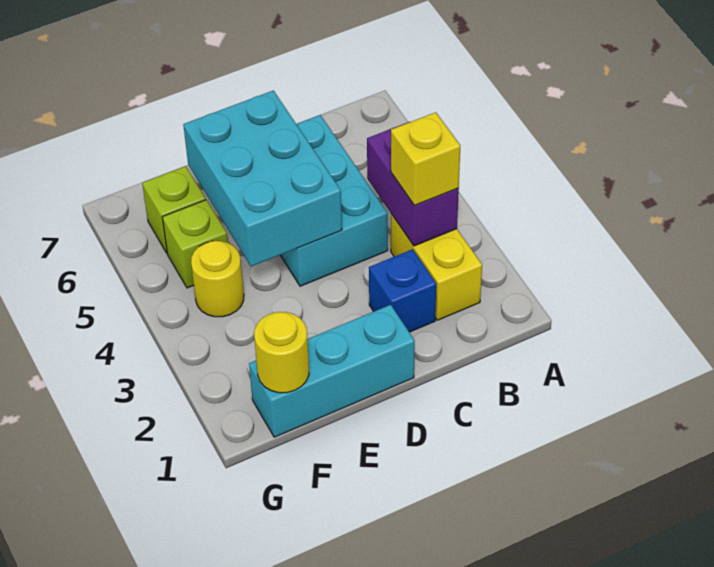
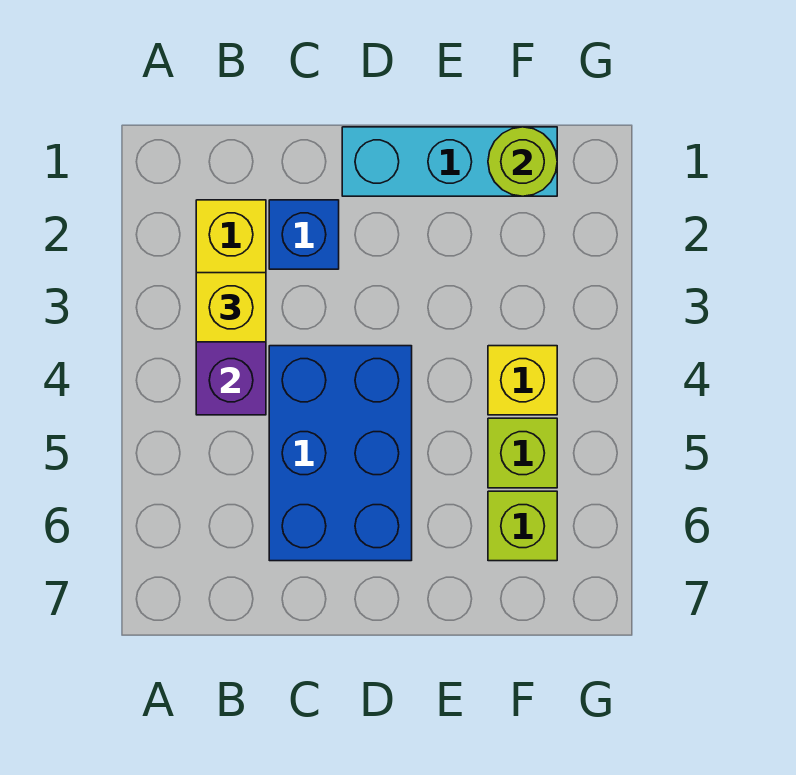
cyan 2x3 brick [281,115,388,286] -> blue 2x3 brick [269,346,412,561]
cyan 2x3 brick [183,91,342,266] -> none
yellow 1x1 round brick [254,312,309,393] -> lime 1x1 round brick [488,127,557,196]
yellow 1x1 round brick [191,241,244,317] -> yellow 1x1 brick [488,346,557,415]

